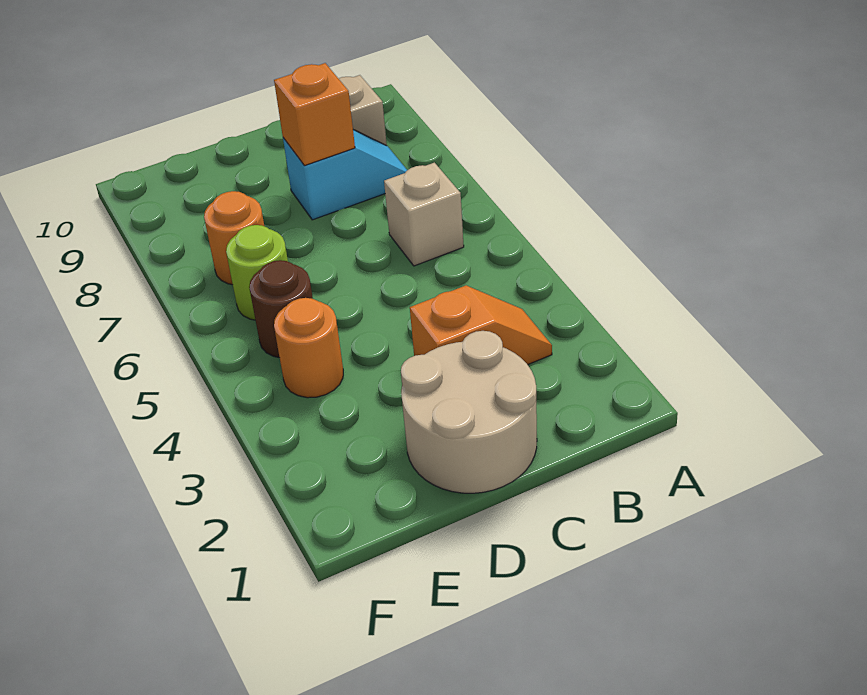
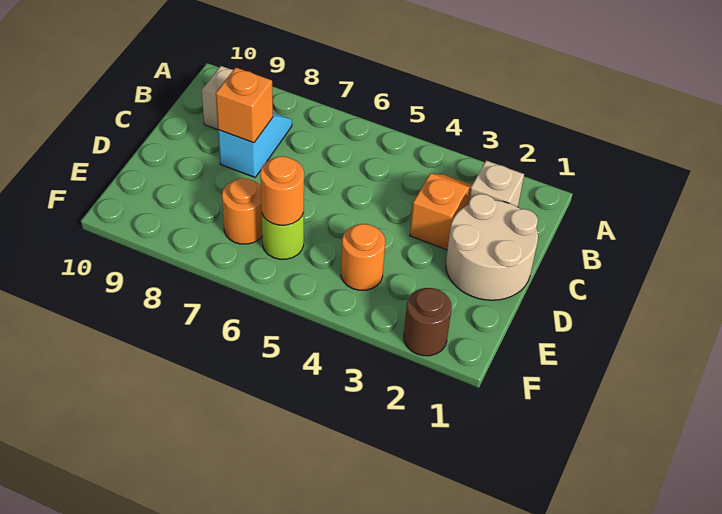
tan 1x1 brick [384,163,464,266] -> tan 1x1 brick moved to [468,161,524,207]
brown 1x1 round brick [249,260,313,357] -> brown 1x1 round brick moved to [404,288,452,356]
none -> orange 1x1 round brick [260,156,304,225]

